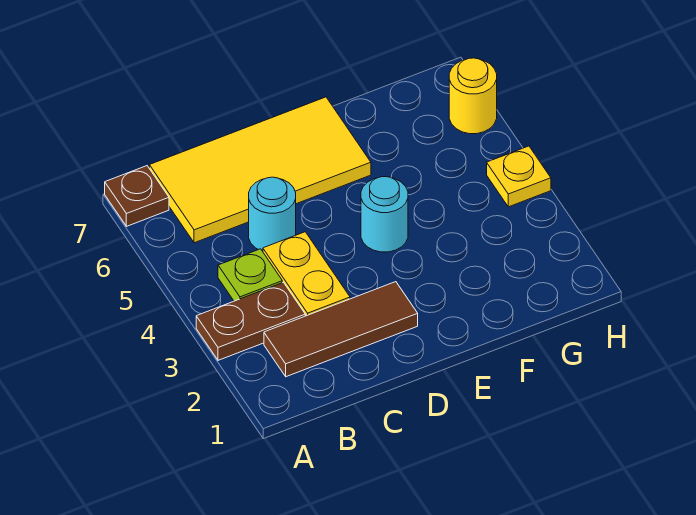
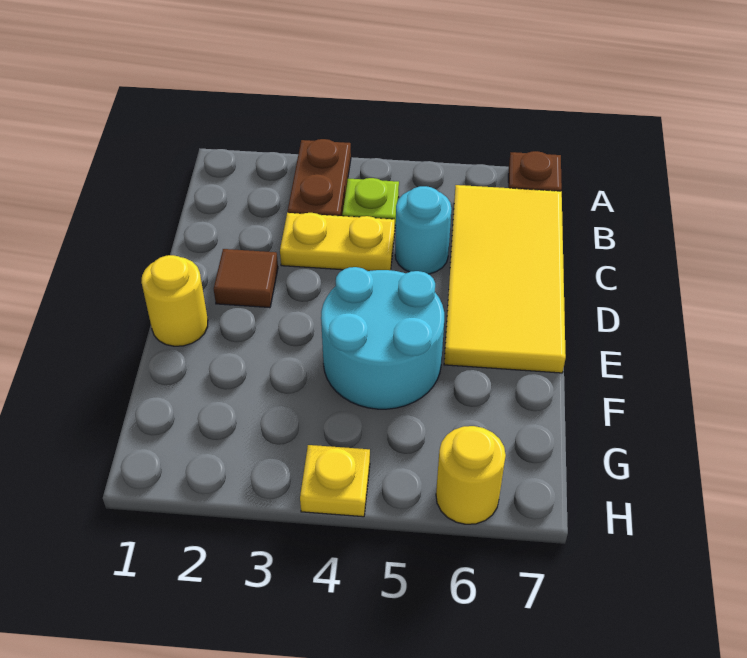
brown 1x3 tile [264,282,418,377] -> brown 1x1 tile [214,249,278,308]
none -> yellow 1x1 round brick [141,255,208,346]
cyan 1x1 round brick [361,177,408,252] -> cyan 2x2 round brick [321,267,444,409]

